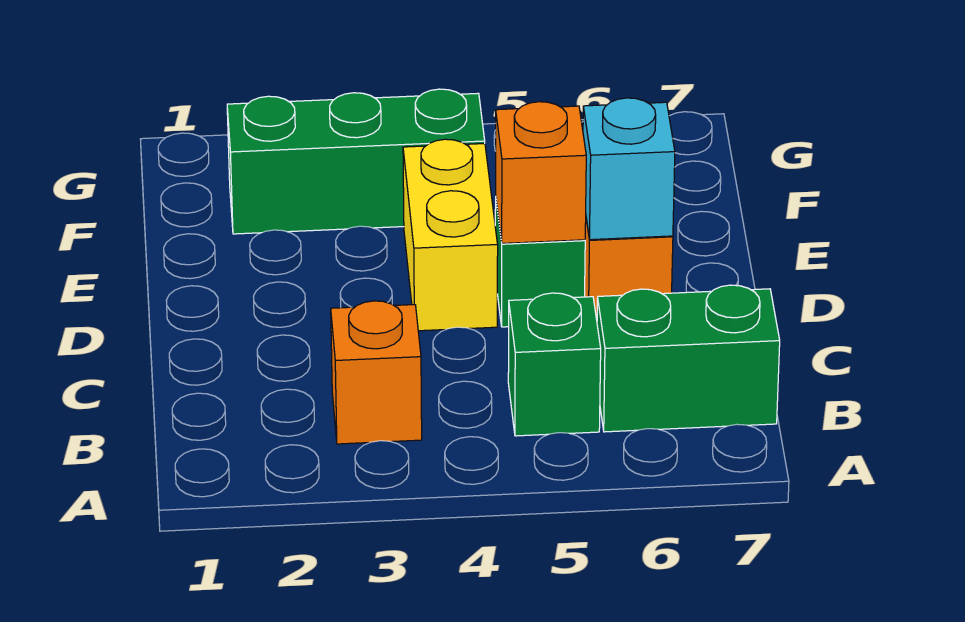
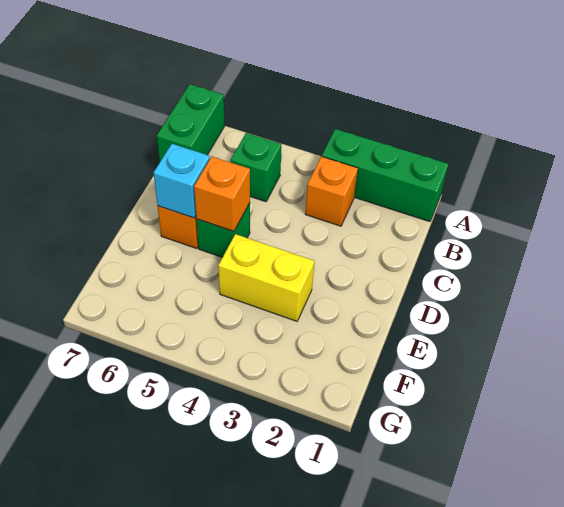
green 1x2 brick [597,285,780,432] -> green 1x2 brick turned to [157,84,224,162]
yellow 1x2 brick [403,139,498,331] -> yellow 1x2 brick turned to [218,234,314,321]
green 1x3 brick [227,89,485,234] -> green 1x3 brick moved to [322,129,448,222]

